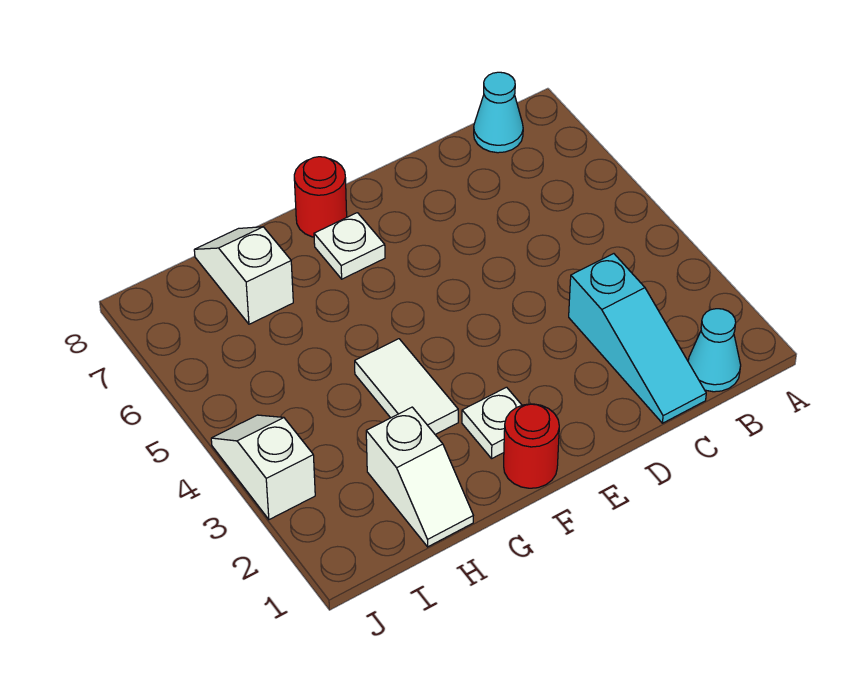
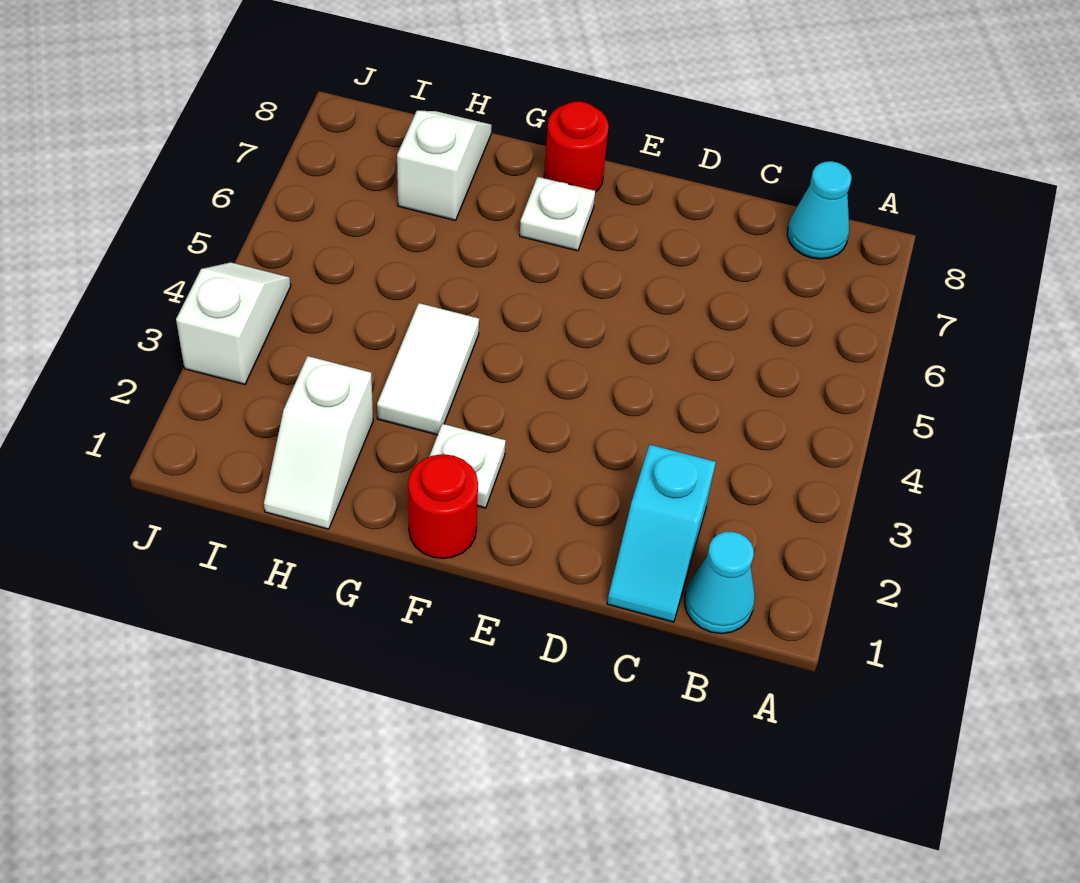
cyan 1x3 slope [569,254,706,423] -> cyan 1x2 slope [607,444,716,622]

